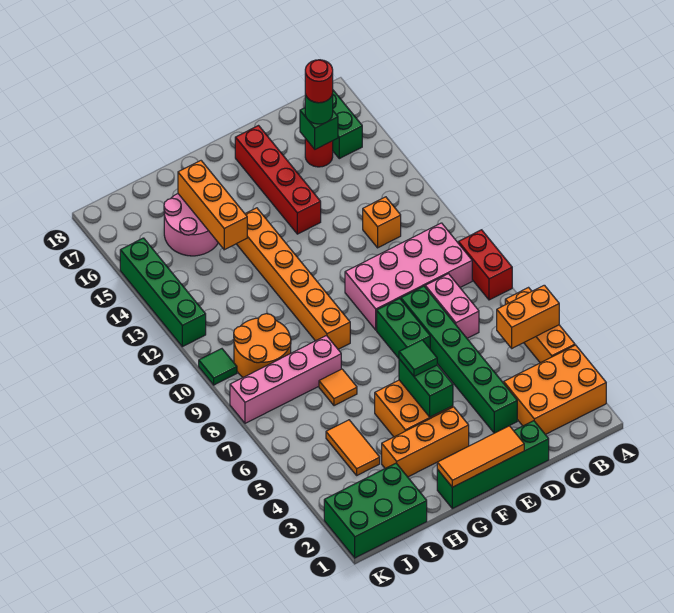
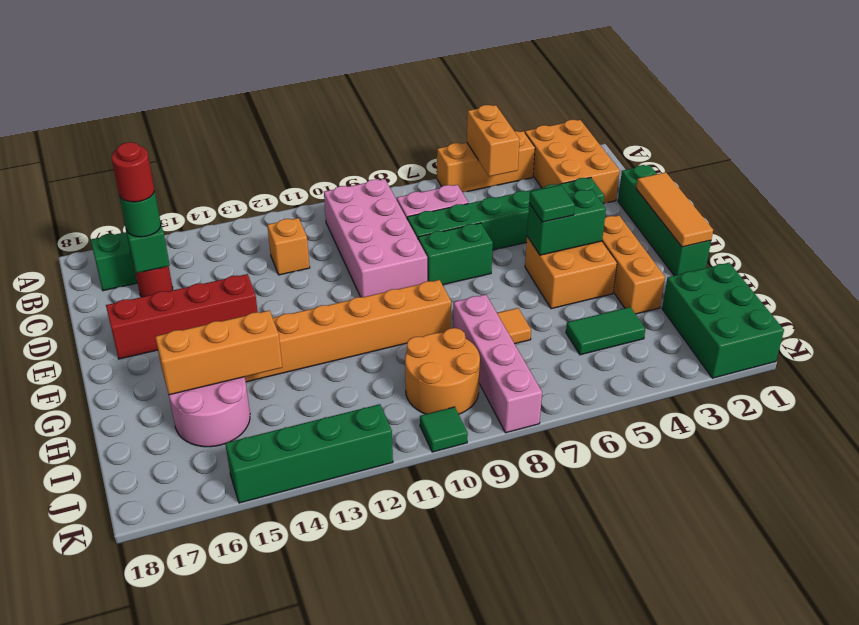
red 1x2 brick [458,230,512,300] -> none
orange 1x2 tile [326,420,380,475] -> green 1x2 tile [566,307,645,355]

